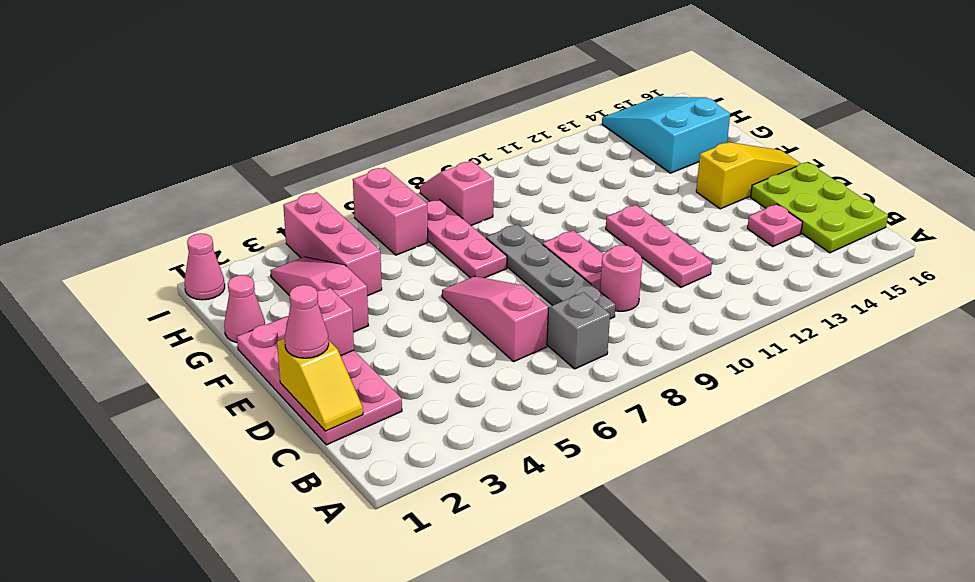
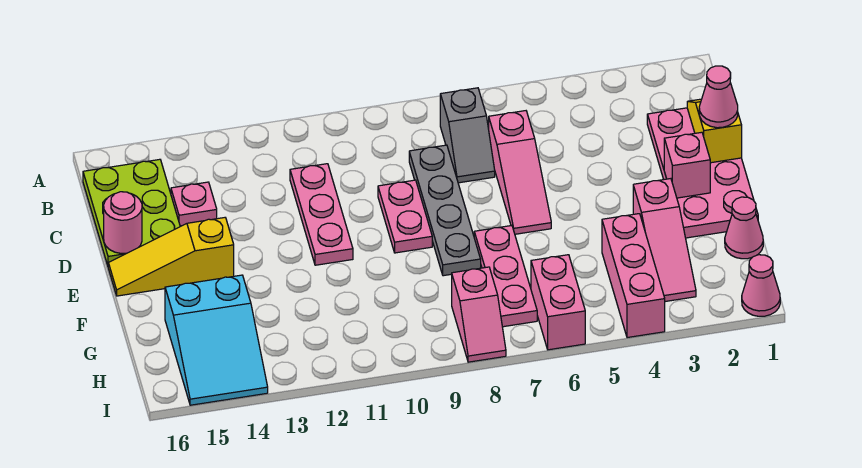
pink 1x1 round brick [600,245,642,311] -> pink 1x1 round brick moved to [104,192,142,253]

